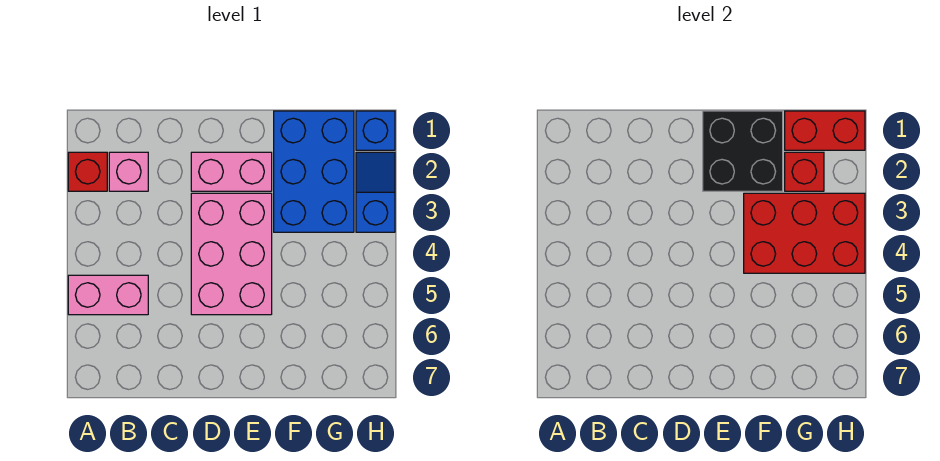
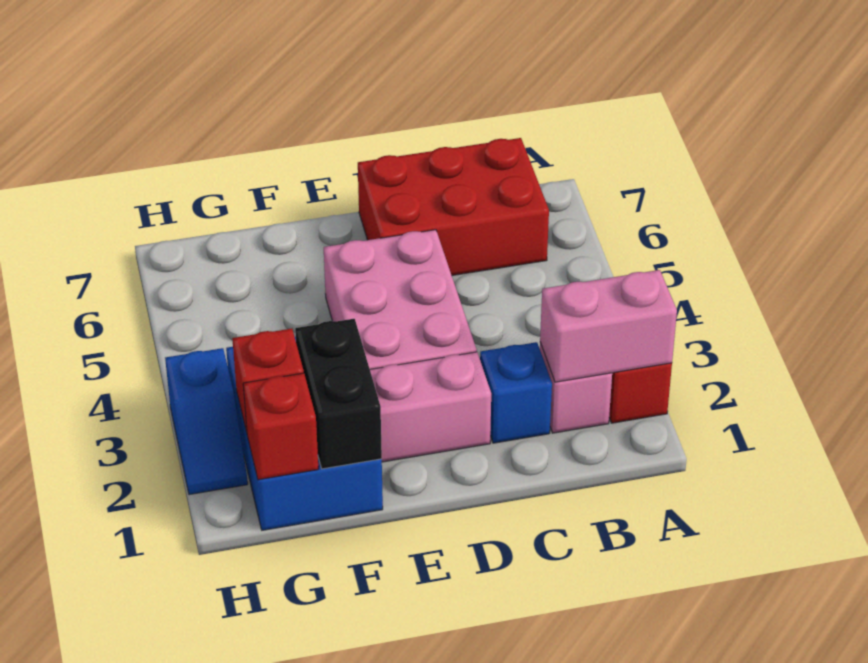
pink 1x2 brick [68,275,148,315] -> pink 1x2 brick moved to [540,270,677,382]
black 2x2 brick [703,111,783,191] -> black 1x2 brick [295,319,382,469]
red 2x3 brick [744,193,865,273] -> red 2x3 brick moved to [358,138,549,275]
red 1x2 brick [785,111,865,150] -> red 1x1 brick [243,373,318,480]
blue 1x1 brick [356,111,395,150] -> blue 1x1 brick moved to [480,342,552,443]

